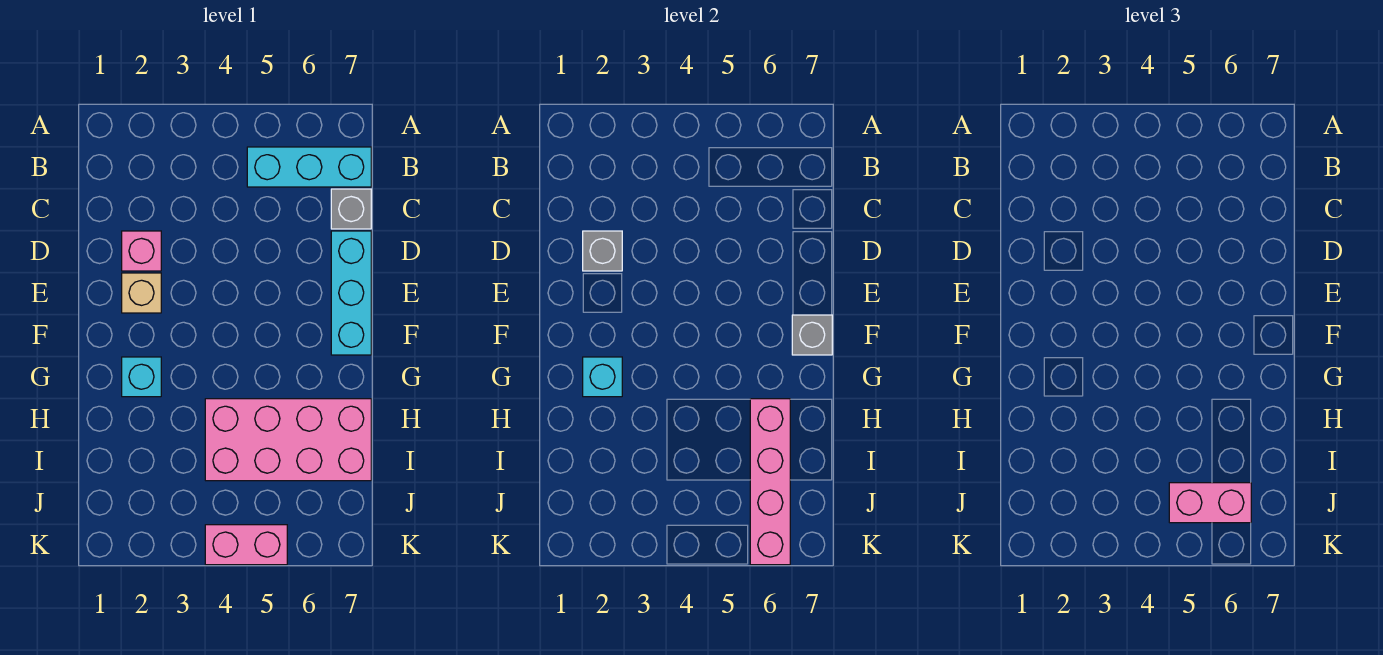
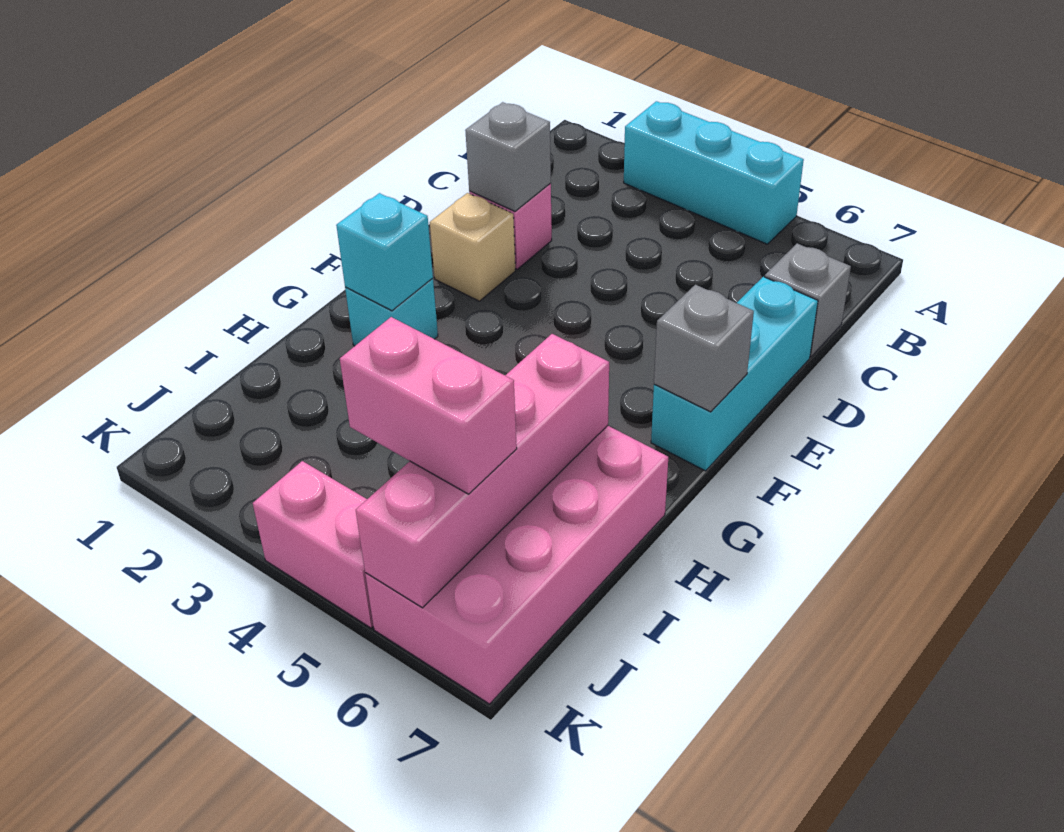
cyan 1x3 brick [247,147,371,187] -> cyan 1x3 brick moved to [624,101,804,244]
pink 2x4 brick [205,399,371,481] -> pink 2x4 brick turned to [365,426,668,704]

